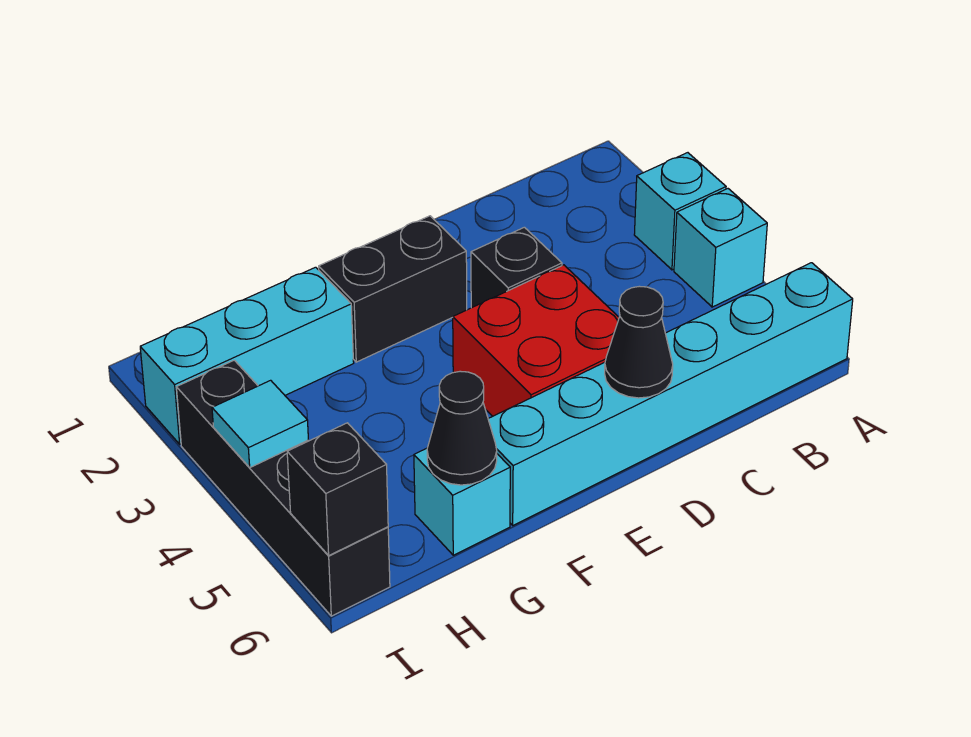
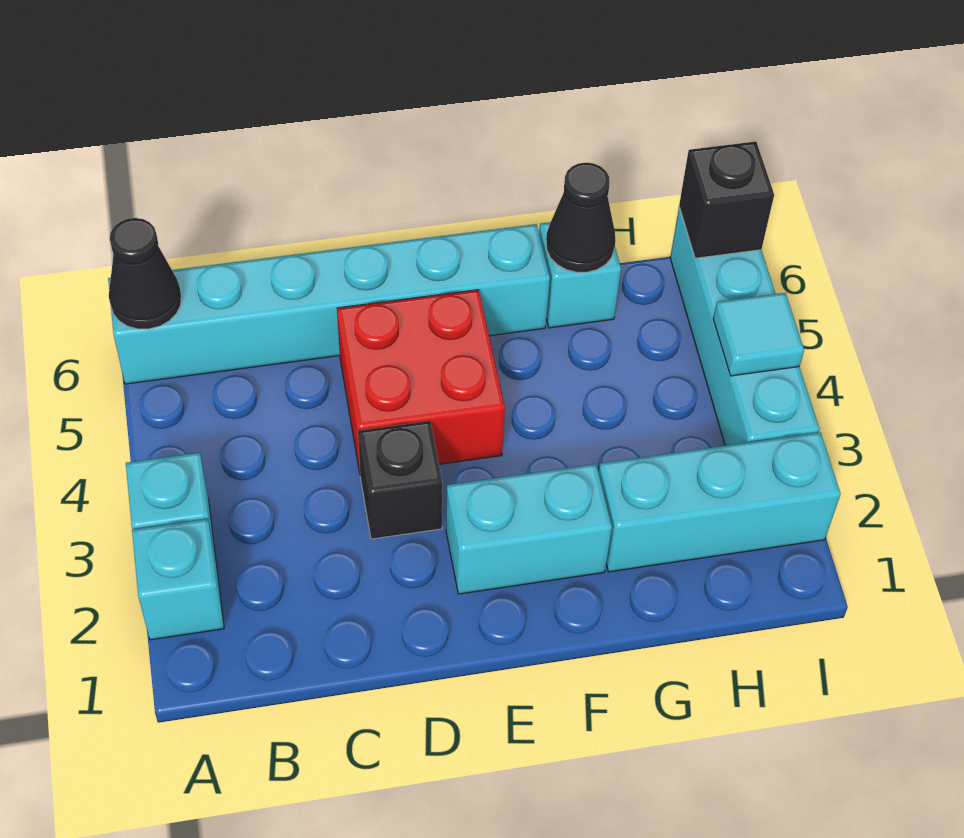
cyan 1x1 brick [674,189,767,307] -> cyan 1x1 brick moved to [132,519,224,640]
black 1x1 cone [605,286,673,398] -> black 1x1 cone moved to [109,218,181,329]
black 1x2 brick [319,216,467,362] -> cyan 1x2 brick [446,464,612,594]
black 1x4 brick [176,360,390,616] -> cyan 1x4 brick [670,207,819,446]

